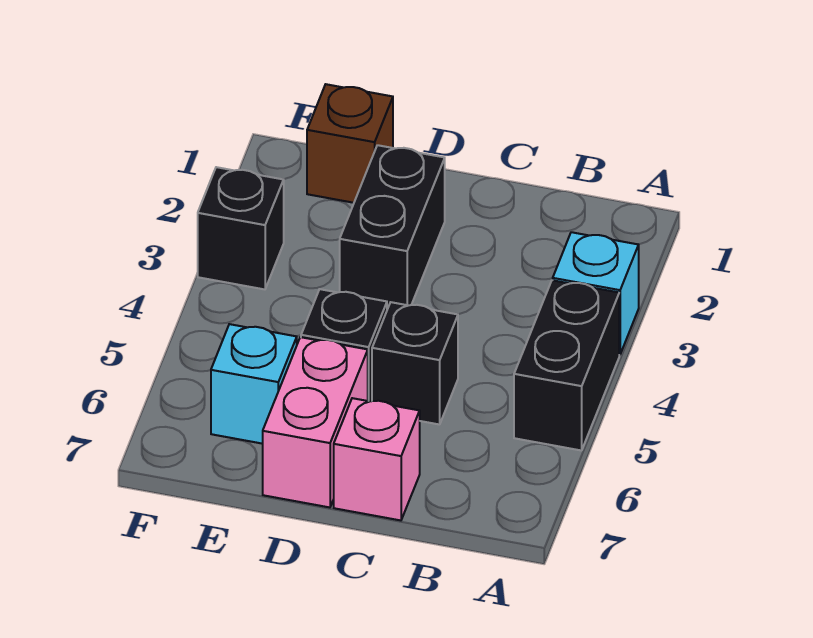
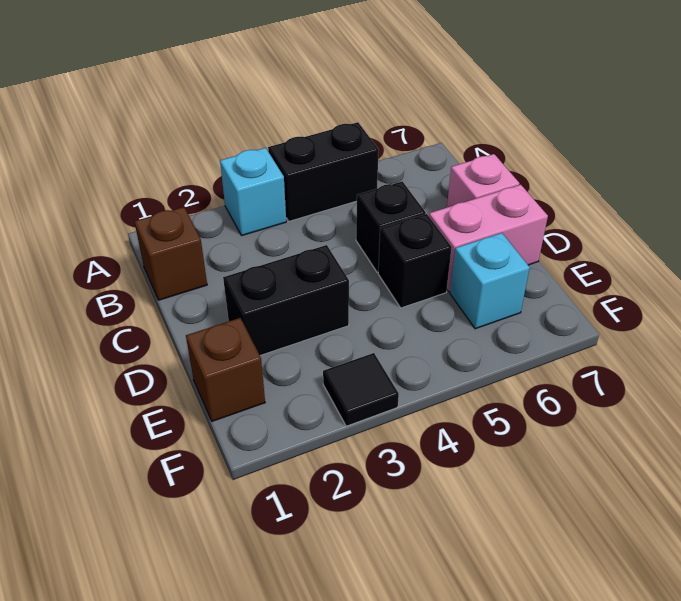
none -> brown 1x1 brick [134,207,207,300]
black 1x1 brick [198,167,284,289] -> black 1x1 tile [323,353,399,426]

